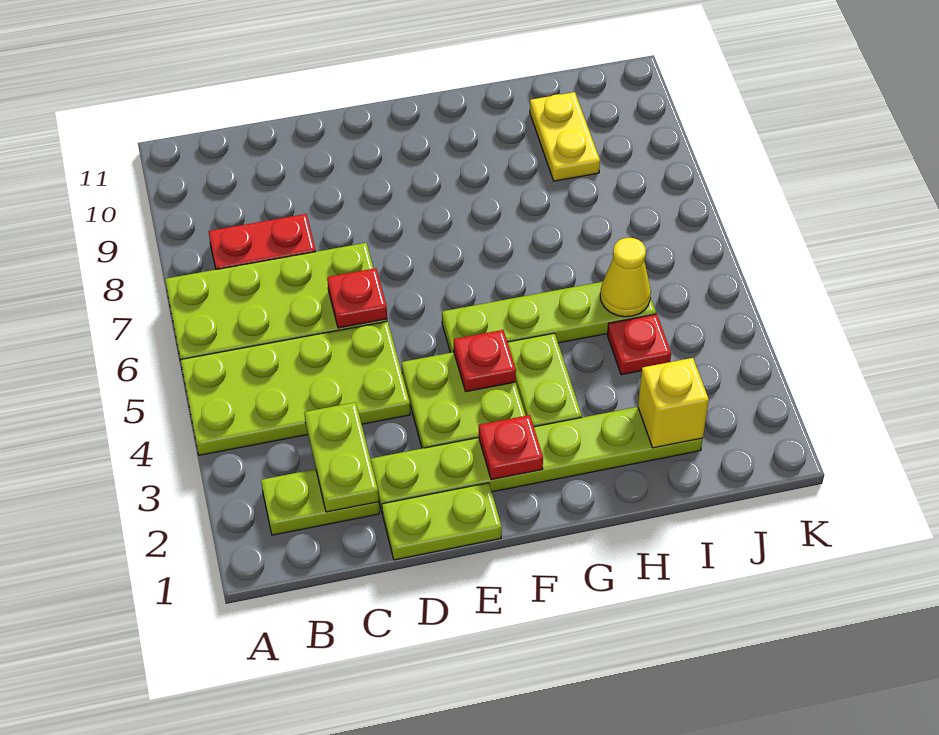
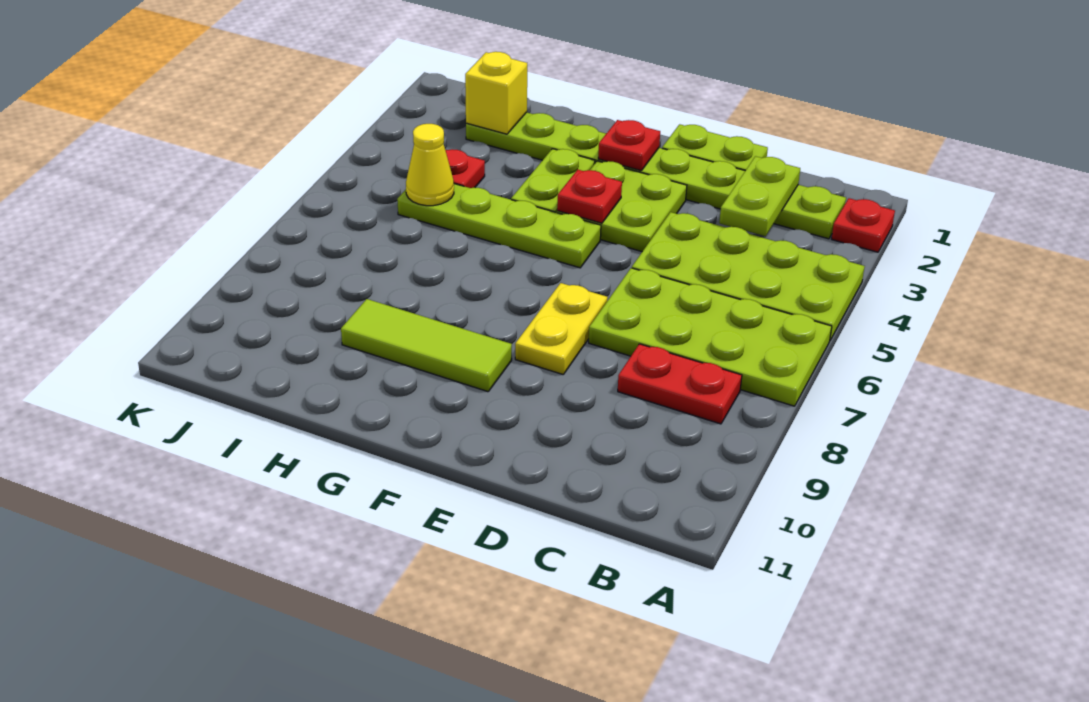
red 1x1 plate [327,268,387,328] -> red 1x1 plate moved to [832,198,895,252]
none -> lime 1x3 tile [341,299,512,392]
yellow 1x2 plate [530,92,600,181] -> yellow 1x2 plate moved to [515,283,608,374]

